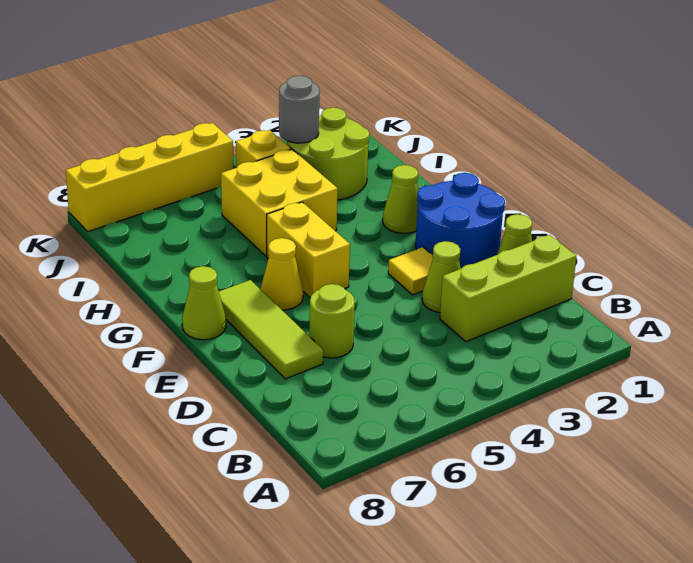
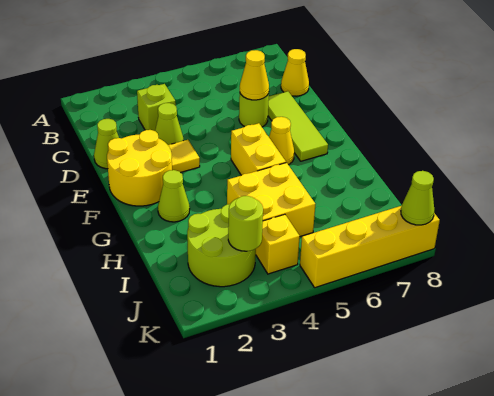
lime 1x3 brick [440,235,576,342] -> lime 1x1 brick [137,84,176,131]
none -> yellow 1x1 cone [281,49,309,96]
none -> yellow 1x1 cone [240,50,269,100]
blue 2x2 round brick [416,173,505,268] -> yellow 2x2 round brick [107,130,172,206]
lime 1x1 cone [182,266,226,340] -> lime 1x1 cone moved to [401,171,435,225]
grey 1x1 round brick [279,76,320,143] -> lime 1x1 round brick [228,196,263,251]

